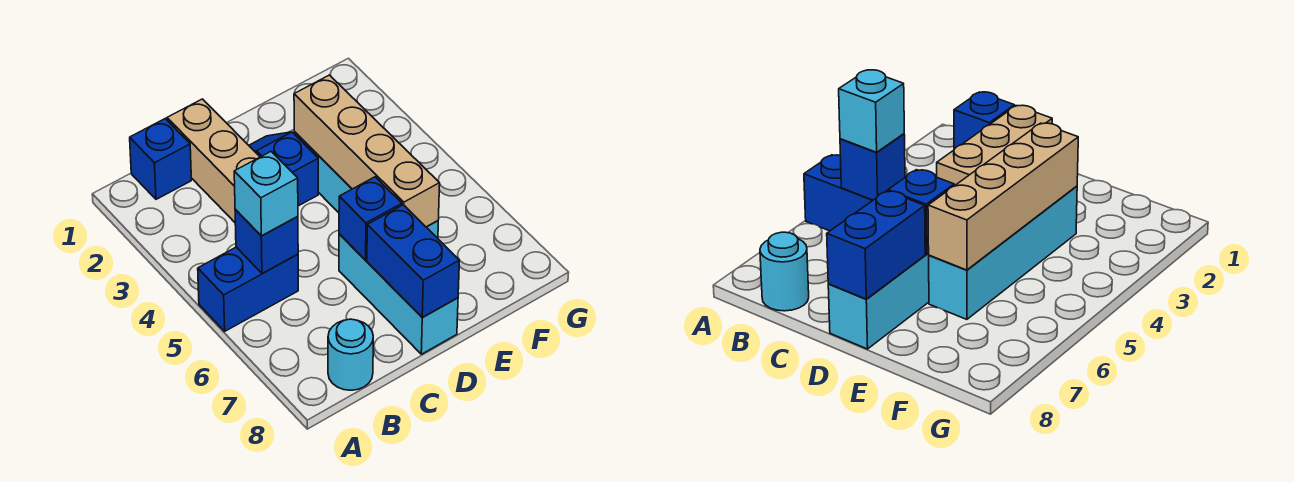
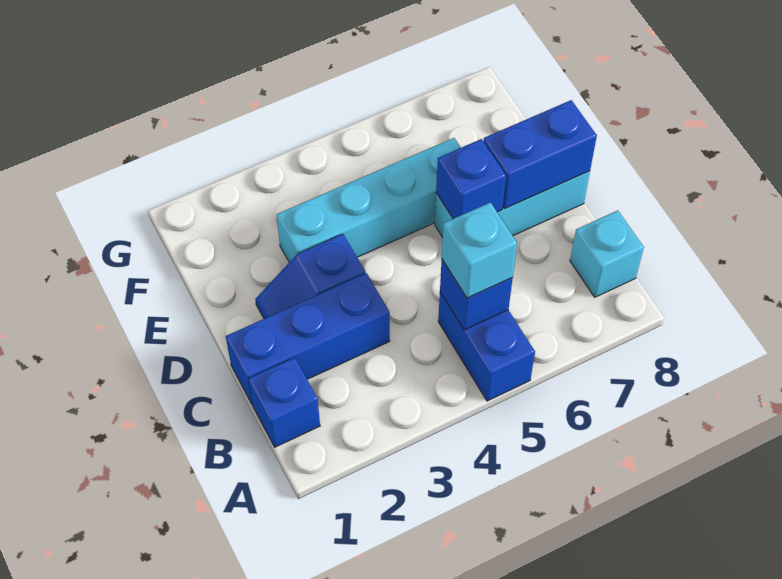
cyan 1x1 round brick [328,319,373,390] -> cyan 1x1 brick [570,210,644,297]
tan 1x3 brick [167,99,260,222] -> blue 1x3 brick [226,273,390,405]
tan 1x4 brick [294,75,440,227] -> none

